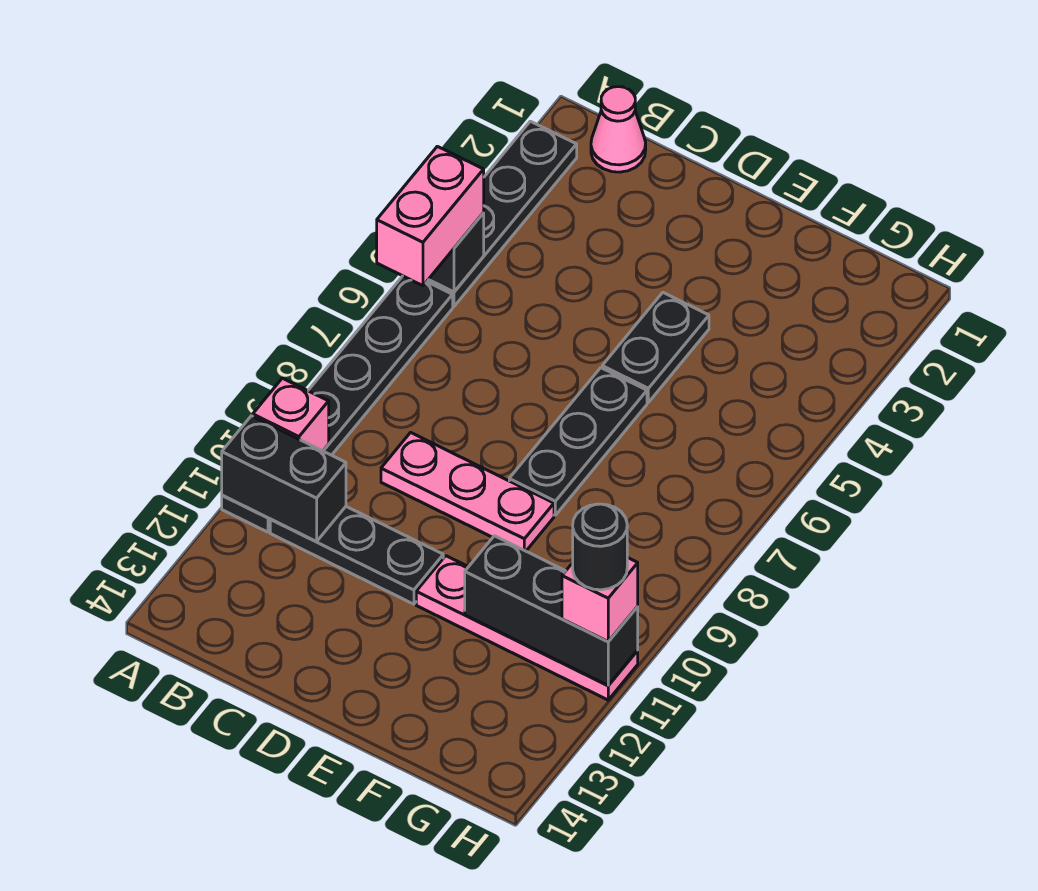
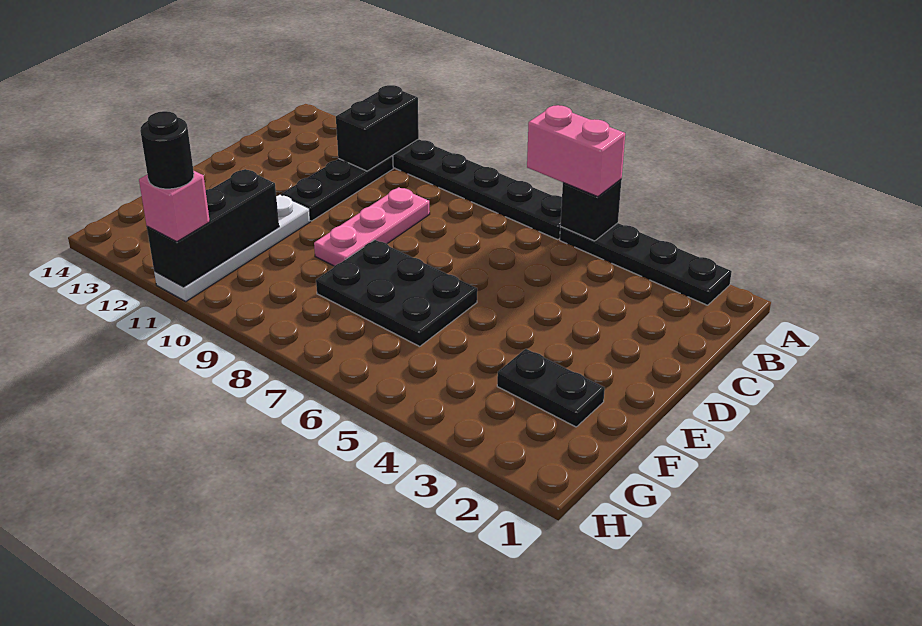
pink 1x1 brick [253,378,329,451] -> none
pink 1x1 cone [591,87,646,172] -> none
black 1x2 plate [602,293,709,402] -> black 1x2 plate moved to [497,349,605,427]
black 1x3 plate [509,368,647,515] -> black 2x3 plate [316,240,477,347]
pink 1x4 plate [416,556,638,700] -> white 1x4 plate [154,195,310,302]

